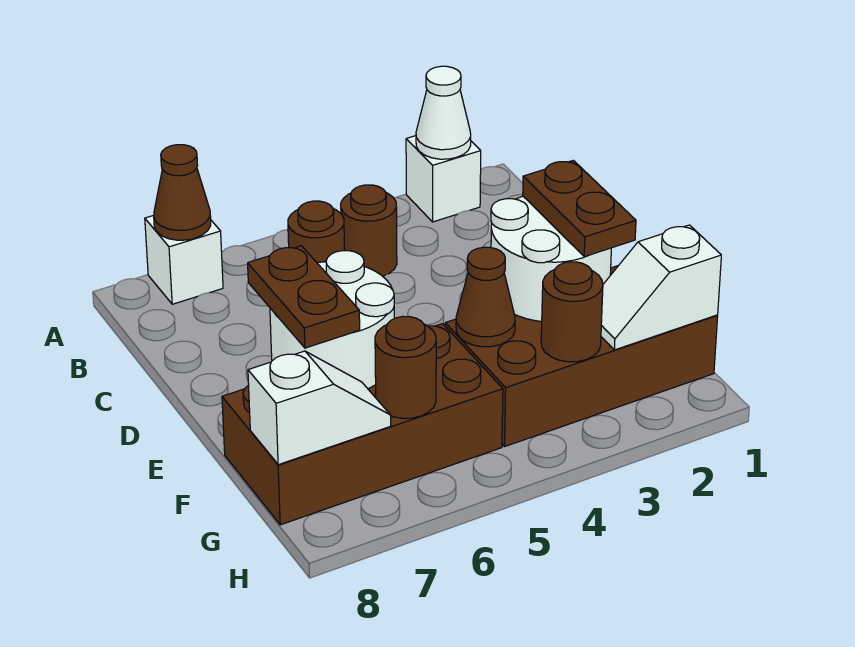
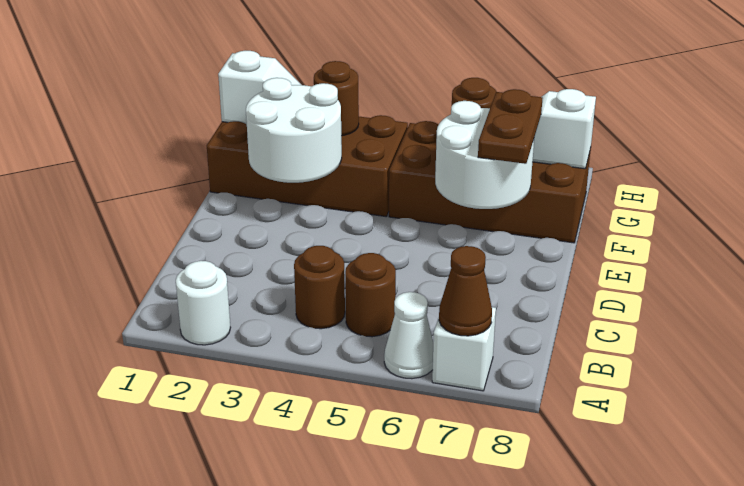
white 1x1 brick [406,136,481,222] -> white 1x1 round brick [176,261,231,345]
white 1x1 cone [416,66,471,159] -> white 1x1 cone moved to [384,292,433,379]
brown 1x2 plate [523,160,636,257] -> none
brown 1x1 cone [456,247,515,347] -> none

